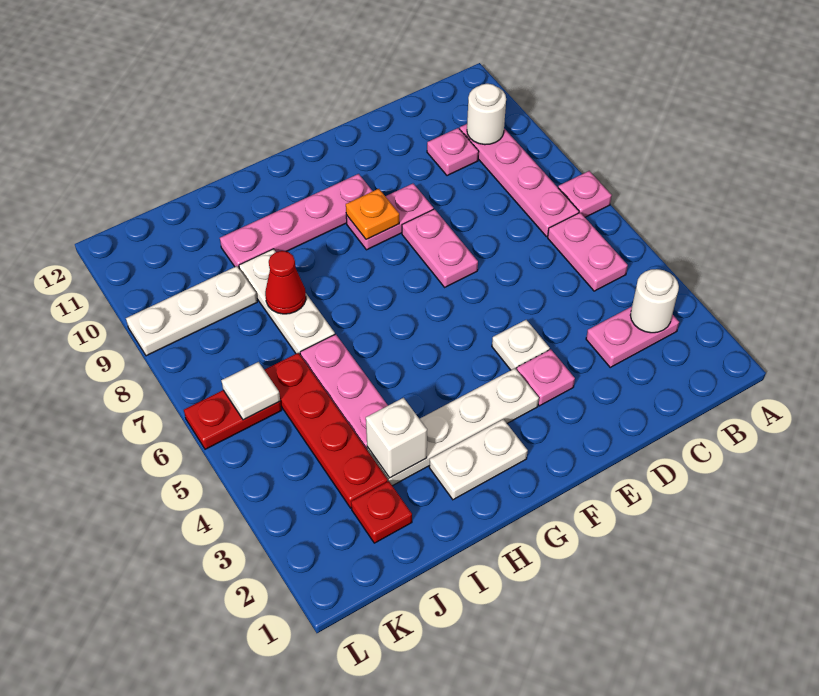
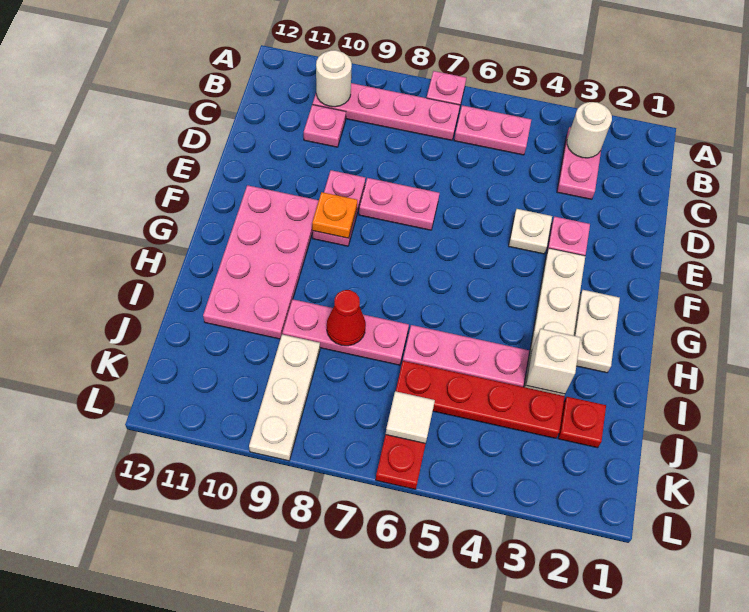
pink 1x4 plate [220,174,372,268] -> pink 2x4 plate [203,185,319,339]
white 1x3 plate [239,249,335,356] -> pink 1x3 plate [282,299,409,365]

